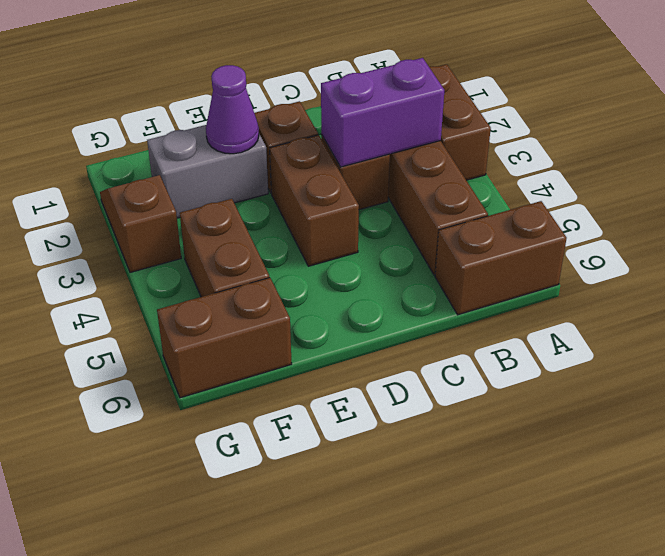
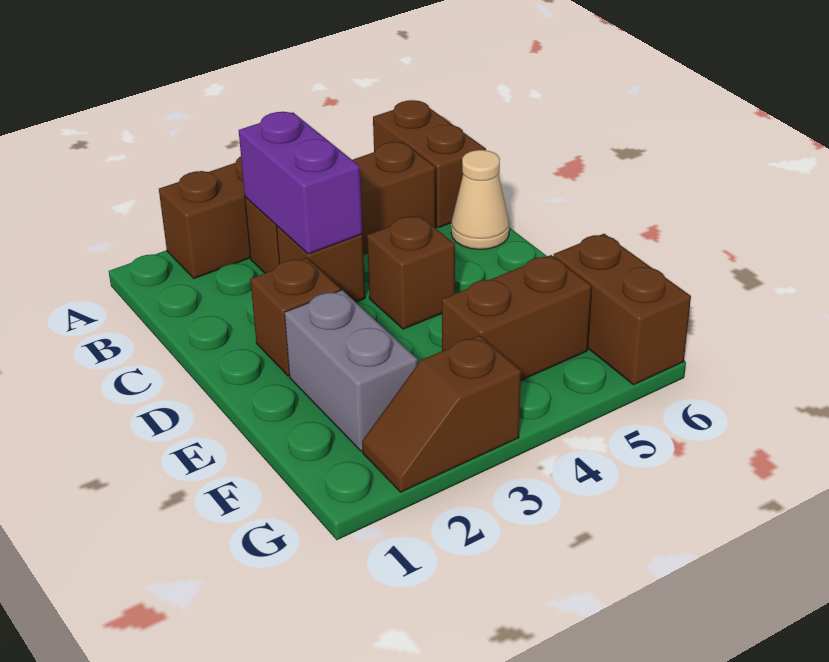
none -> tan 1x1 cone [451,150,509,249]
brown 1x2 brick [270,135,359,266] -> brown 1x1 brick [367,216,455,329]
purple 1x1 cone [206,65,259,154] -> none

